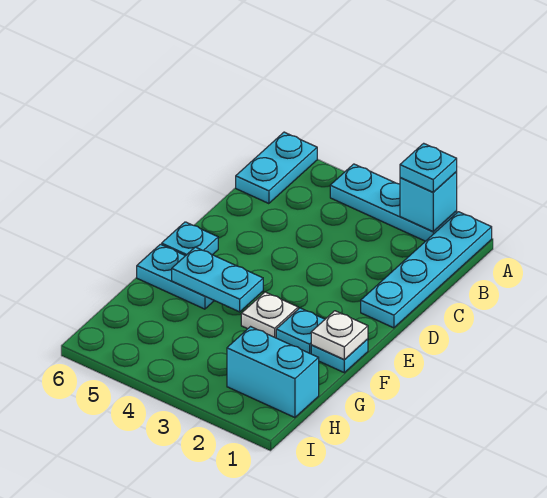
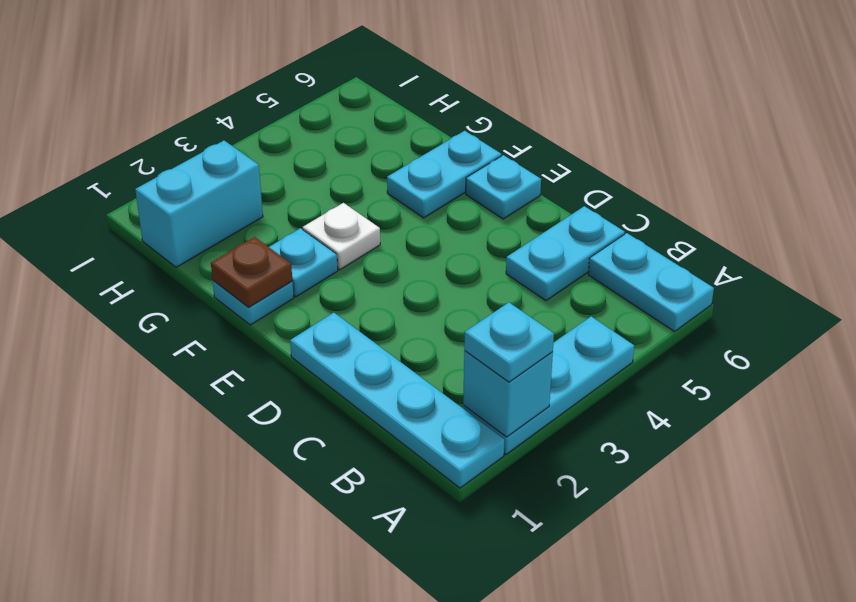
white 1x1 plate [311,311,368,360] -> brown 1x1 plate [211,237,292,308]
cyan 1x2 plate [172,247,263,312] -> cyan 1x2 plate moved to [506,206,625,301]

